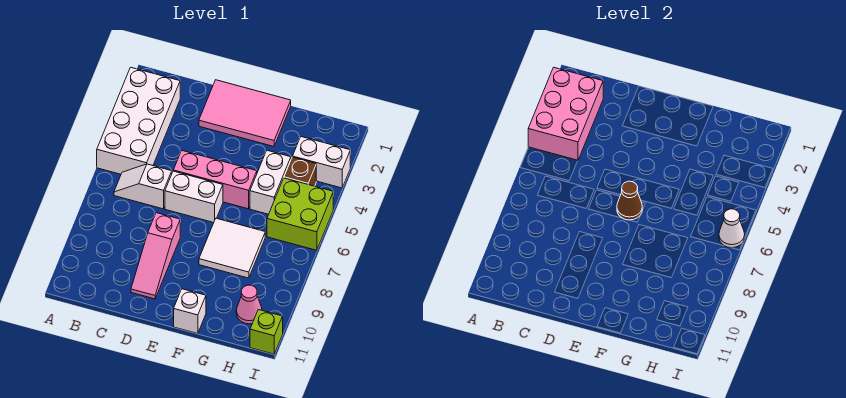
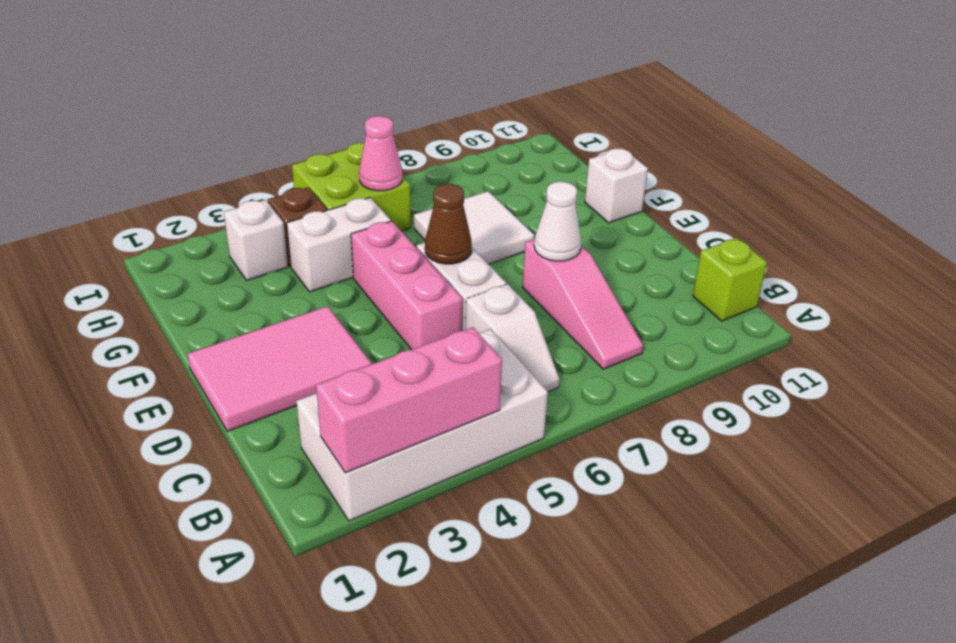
pink 2x3 brick [528,67,603,160] -> pink 1x3 brick [316,327,502,473]
pink 2x3 tile [199,80,291,147] -> pink 2x3 tile turned to [188,306,371,431]
pink 1x3 slope [131,213,180,299] -> pink 1x3 slope turned to [523,239,643,369]
white 1x2 brick [293,137,350,188] -> white 1x1 brick [224,200,288,280]
pink 1x1 cone [236,285,262,324] -> pink 1x1 cone moved to [359,116,402,191]
white 1x1 cone [719,209,745,248] -> white 1x1 cone moved to [534,182,581,261]
lime 1x1 brick [250,310,283,354] -> lime 1x1 brick moved to [693,238,767,321]

